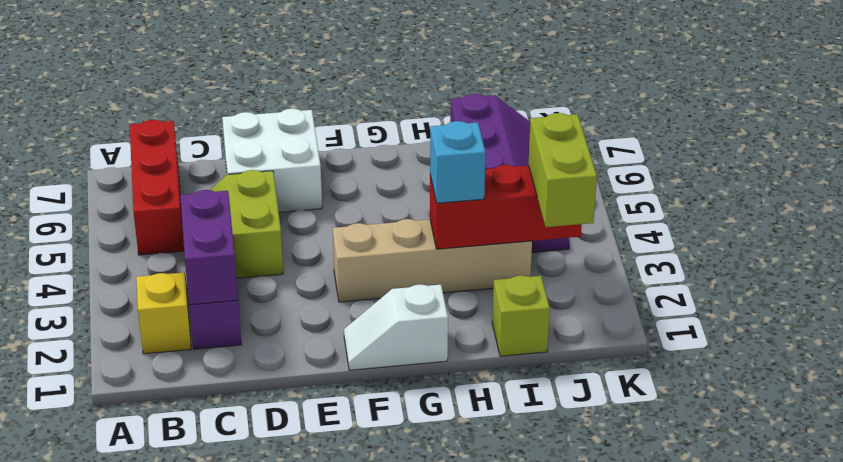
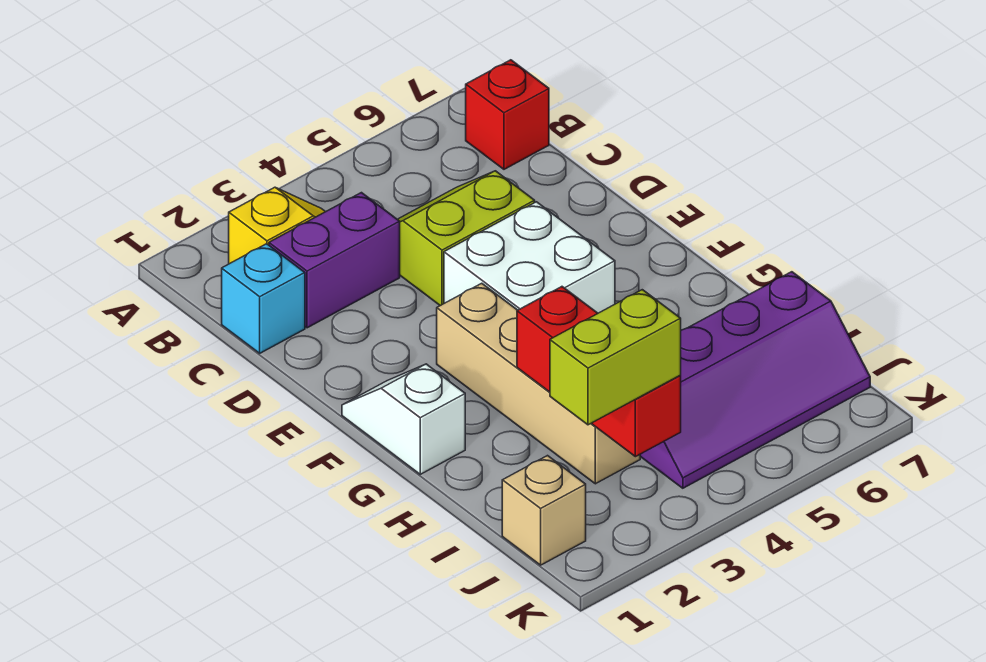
red 1x3 brick [130,120,184,255] -> red 1x1 brick [466,60,549,169]
purple 1x2 brick [180,190,238,305] -> none
white 2x2 brick [222,109,322,212] -> white 2x2 brick moved to [444,202,615,313]
cyan 1x1 brick [430,121,486,203] -> cyan 1x1 brick moved to [222,244,305,353]
lime 1x1 brick [492,276,550,356] -> none
none -> tan 1x1 brick [502,456,586,565]

